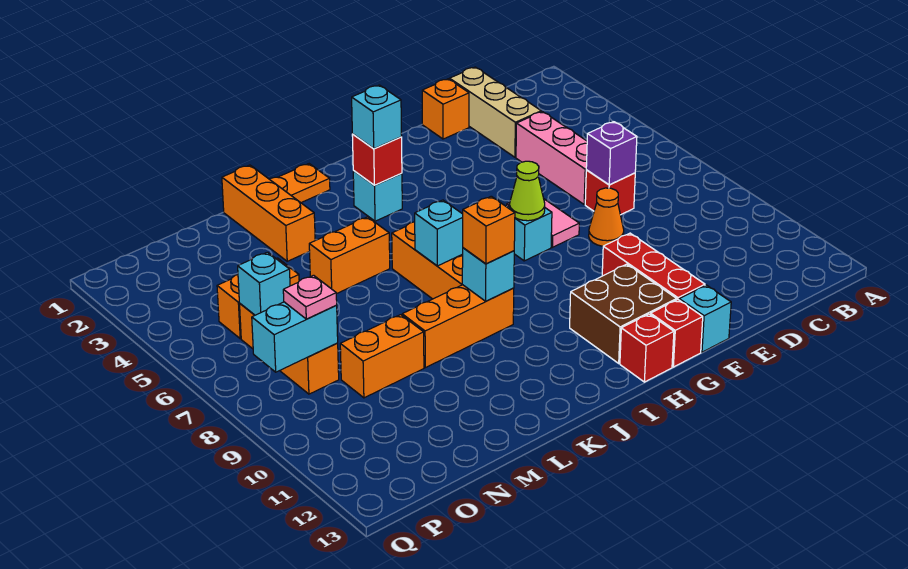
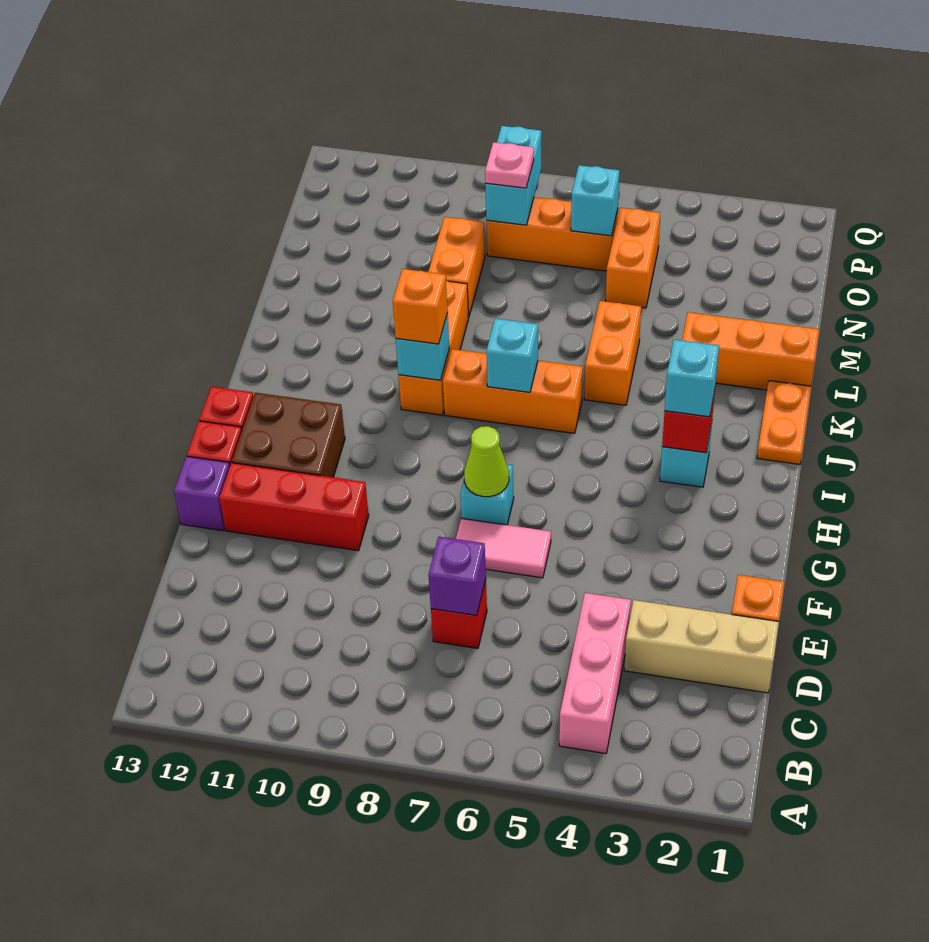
pink 1x3 brick [516,112,587,204] -> pink 1x3 brick turned to [559,593,631,753]
orange 1x1 cone [589,188,624,246] -> none
cyan 1x1 brick [679,285,731,352] -> purple 1x1 brick [174,456,230,531]

